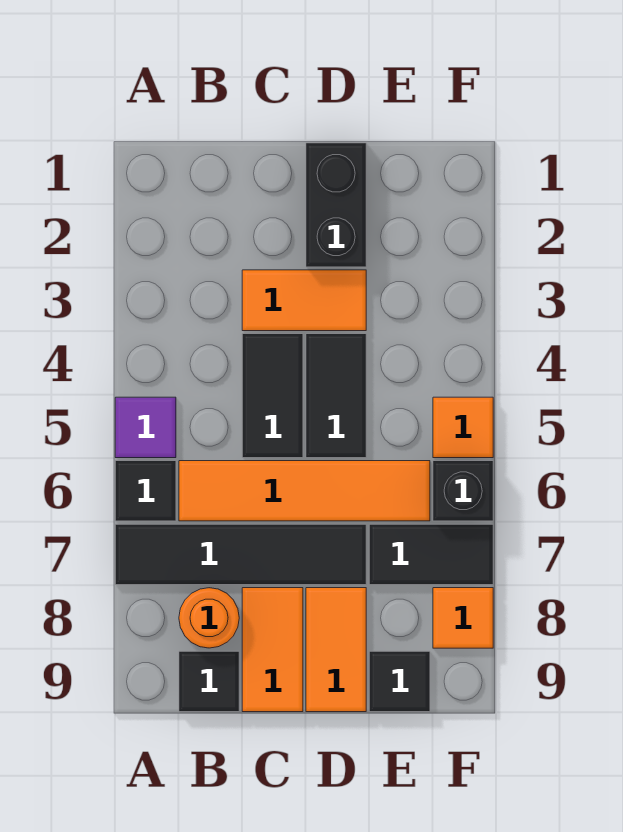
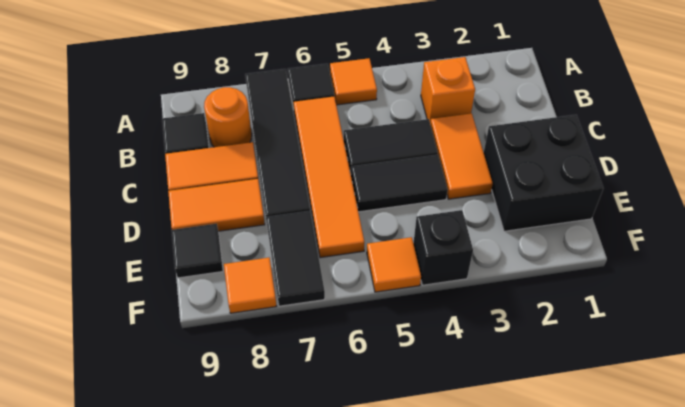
purple 1x1 tile [115,397,176,458] -> orange 1x1 tile [330,58,377,105]
none -> orange 1x1 brick [421,57,475,122]
black 1x2 brick [306,143,366,267] -> black 2x2 brick [484,115,603,231]
black 1x1 brick [433,461,493,521] -> black 1x1 brick moved to [413,210,473,285]

